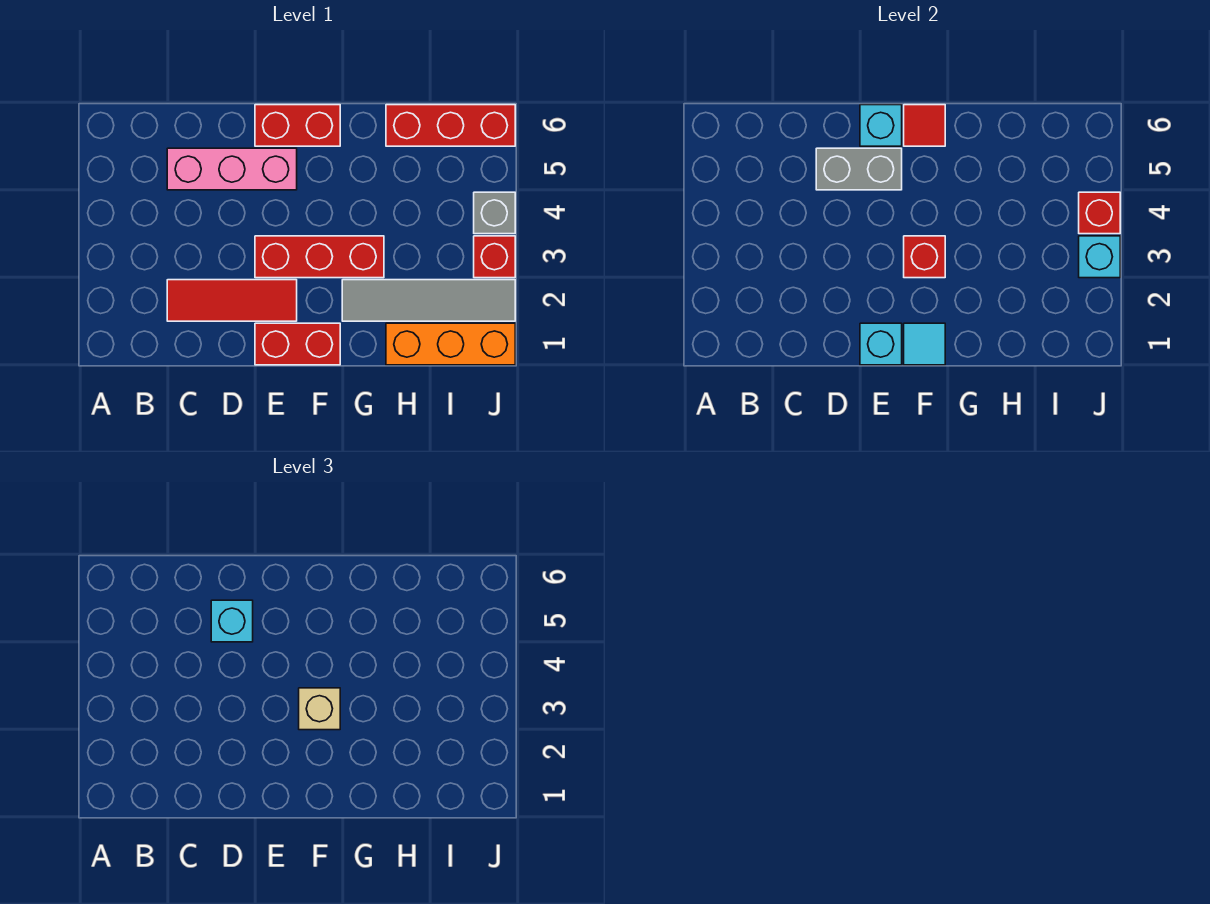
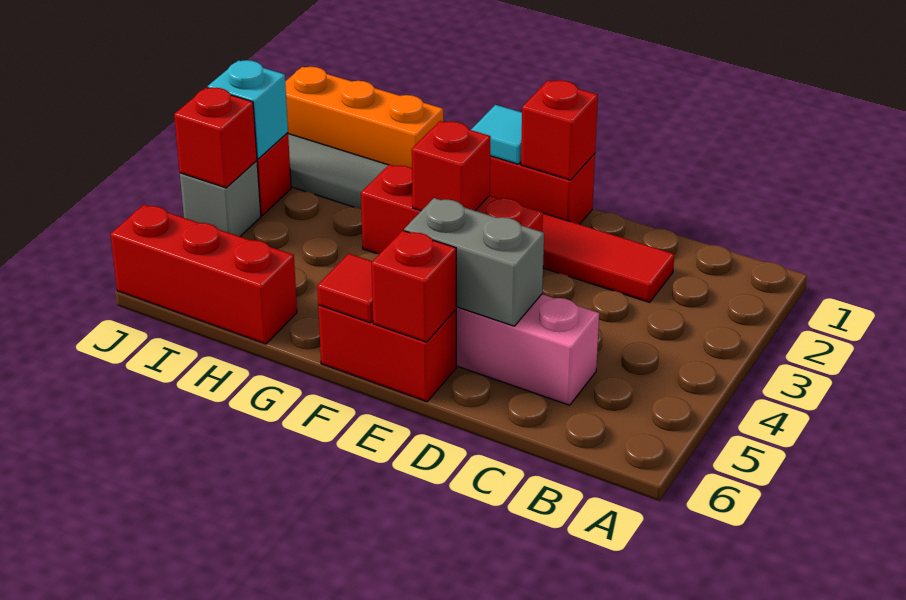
cyan 1x1 brick [211,600,253,642] -> none
cyan 1x1 brick [860,323,902,365] -> red 1x1 brick [521,80,598,180]
cyan 1x1 brick [860,105,902,146] -> red 1x1 brick [371,230,456,342]
tan 1x1 brick [299,688,340,730] -> none

